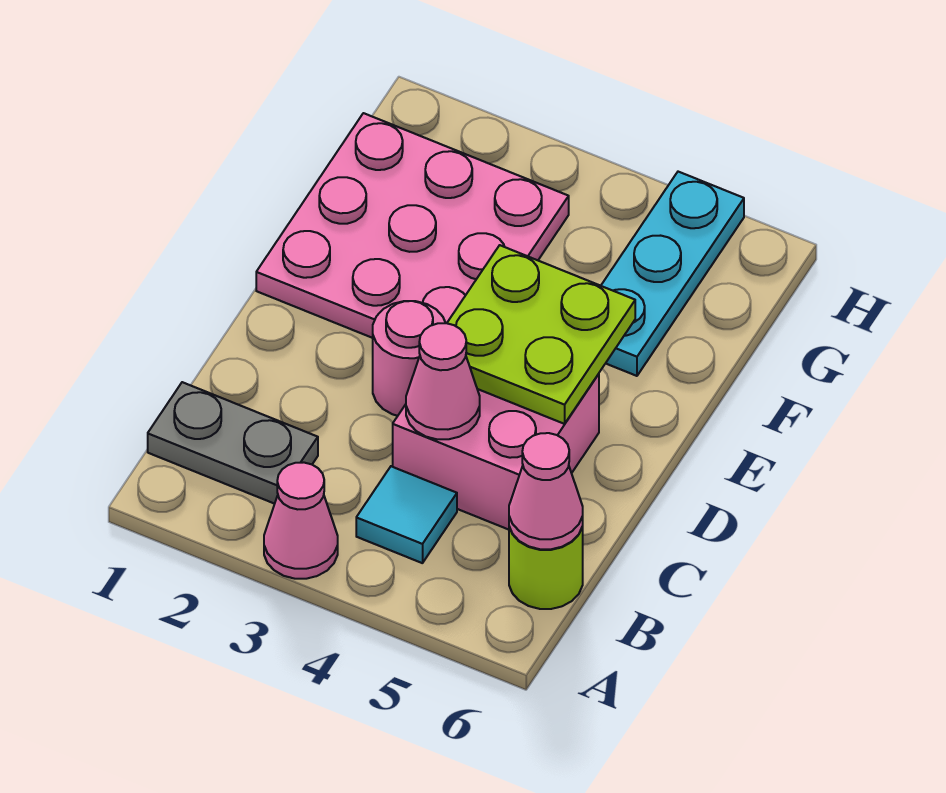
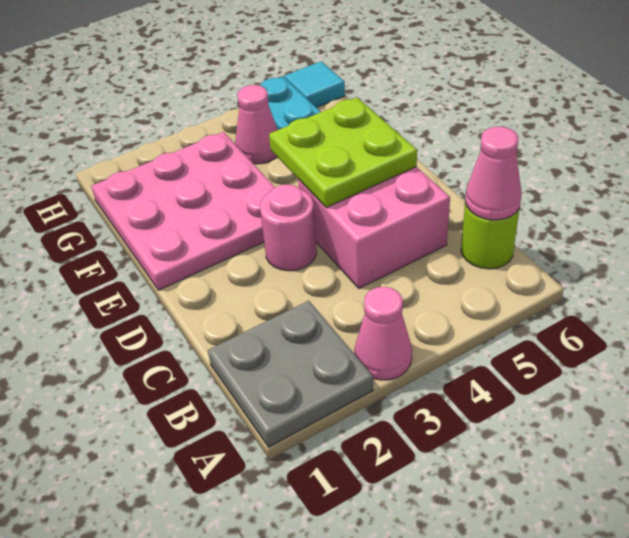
grey 1x2 plate [148,382,318,504] -> grey 2x2 plate [208,301,373,447]
cyan 1x1 tile [356,466,457,563] -> cyan 1x1 tile moved to [285,61,345,108]
pink 1x1 cone [406,323,480,439] -> pink 1x1 cone moved to [235,85,278,164]

